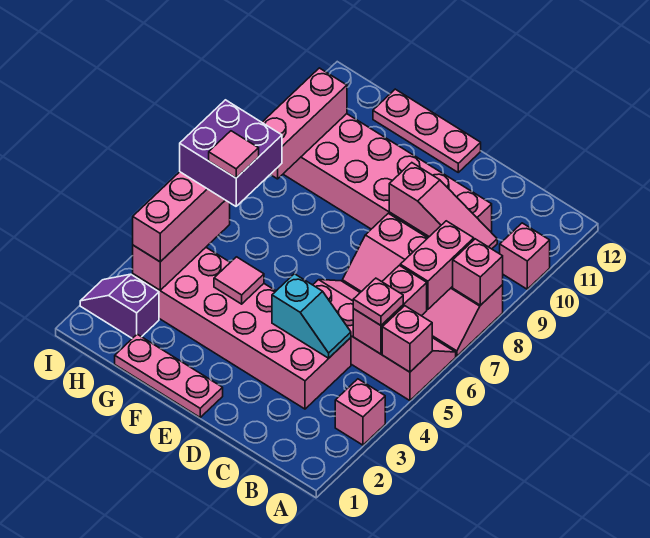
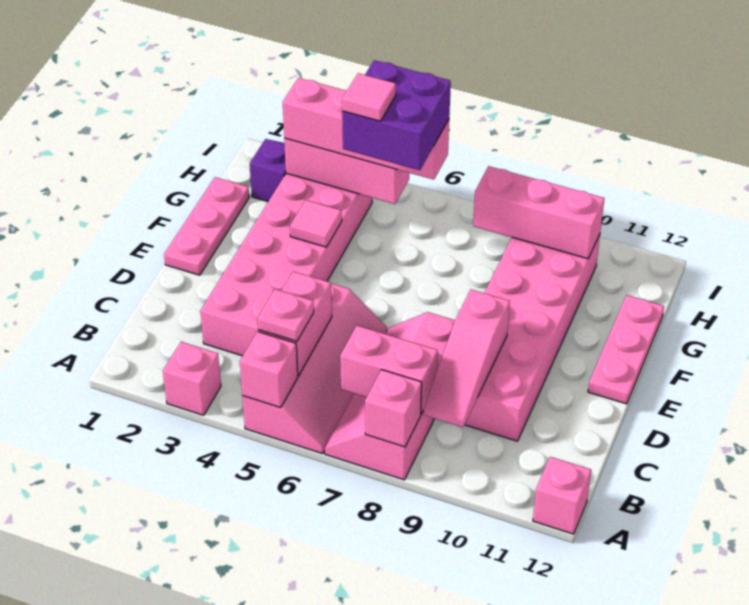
pink 1x1 brick [500,223,550,289] -> pink 1x1 brick moved to [533,457,591,534]
pink 1x2 brick [353,265,427,354] -> pink 1x2 brick turned to [258,271,332,376]
cyan 1x2 slope [272,274,351,358] -> none

